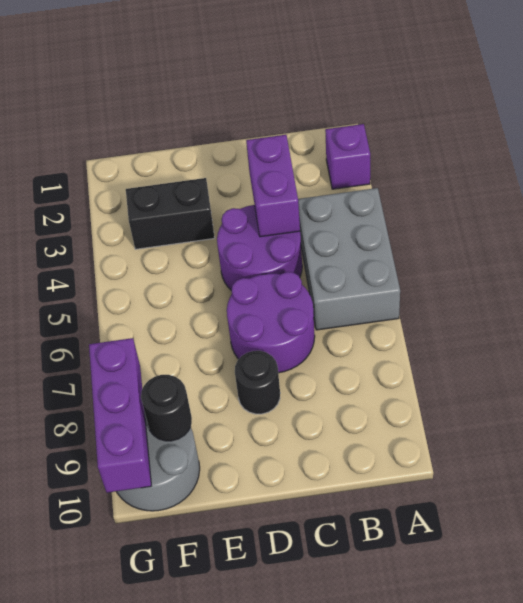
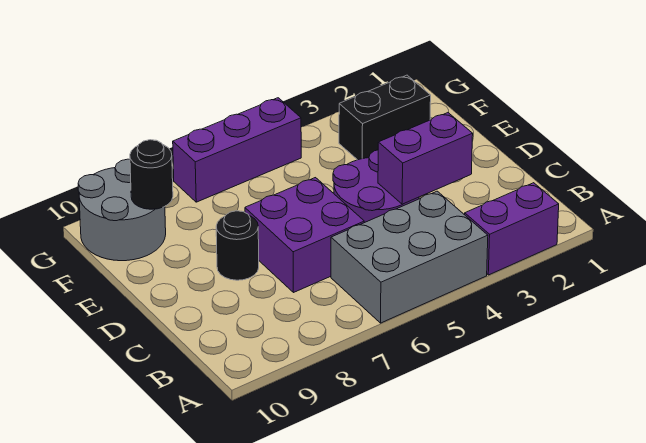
purple 1x1 brick [325,124,370,189] -> purple 1x2 brick [465,183,559,275]
purple 2x2 round brick [227,272,315,373] -> purple 2x2 brick [245,178,364,293]
black 1x2 brick [126,178,215,249] -> black 1x2 brick turned to [339,75,431,160]
purple 1x3 brick [89,338,151,493] -> purple 1x3 brick moved to [173,98,301,202]

